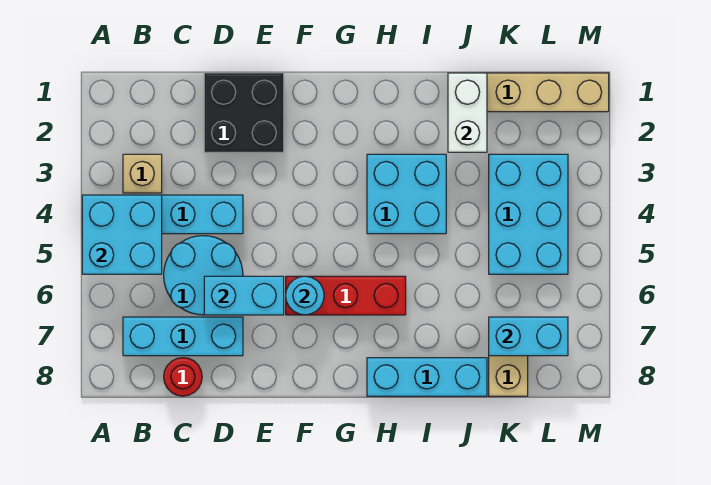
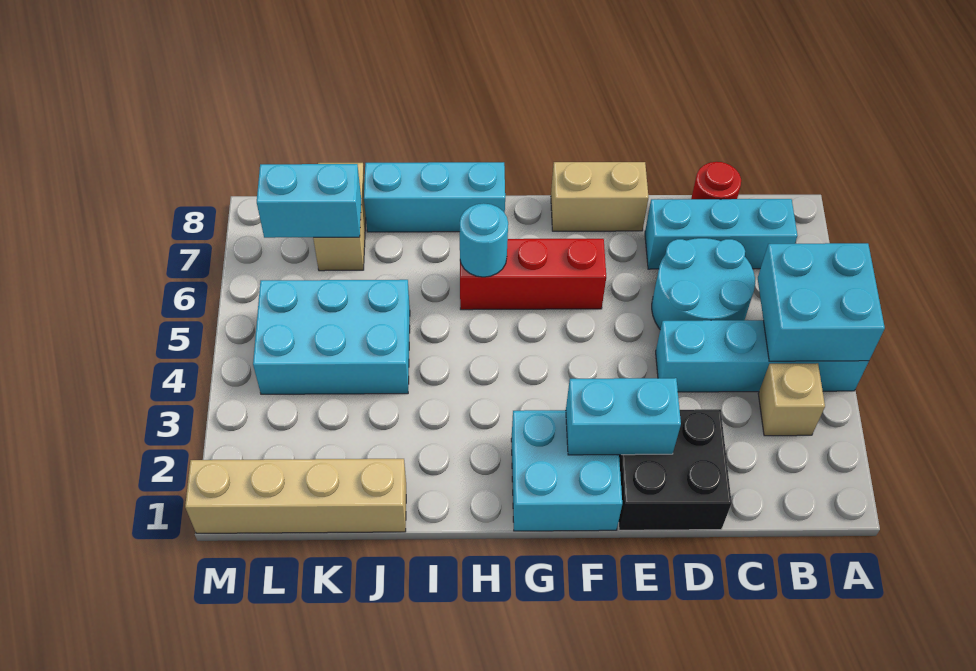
cyan 1x2 brick [204,276,284,315] -> cyan 1x2 brick moved to [566,378,681,455]
none -> tan 1x2 brick [551,162,649,231]
cyan 1x1 round brick [286,276,324,315] -> cyan 1x1 round brick moved to [460,203,508,277]
cyan 2x2 brick [367,154,446,234] -> cyan 2x2 brick moved to [511,410,622,531]
white 1x2 brick [448,73,487,152] -> none
cyan 2x3 brick [489,154,568,274] -> cyan 2x3 brick turned to [253,280,410,394]

